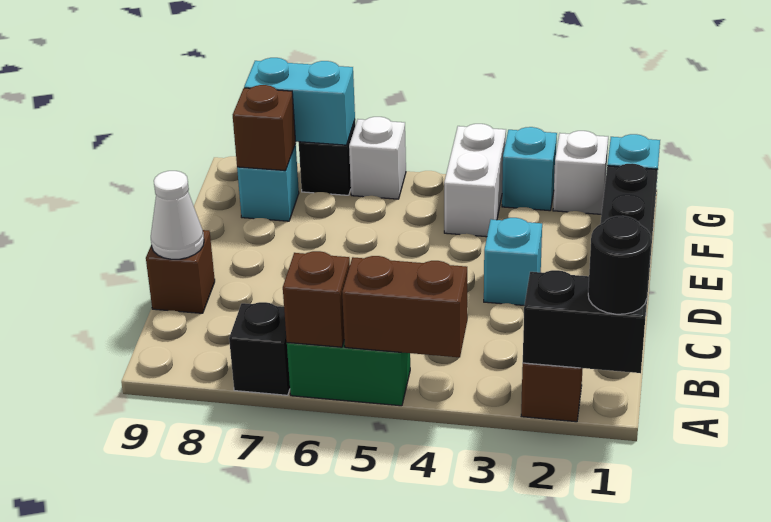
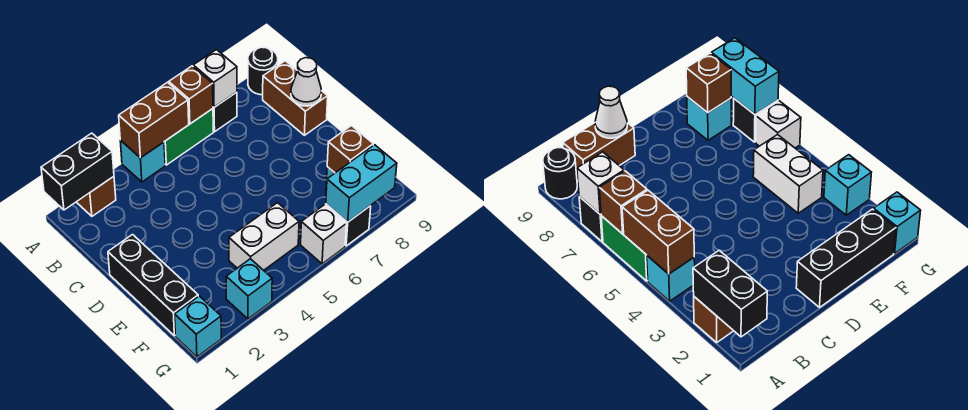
black 1x1 round brick [588,216,651,314] -> black 1x1 round brick moved to [248,47,278,95]
brown 1x1 brick [146,230,215,313] -> brown 1x2 brick [263,61,328,135]
cyan 1x1 brick [484,218,542,305] -> cyan 1x1 brick moved to [120,140,165,182]
white 1x2 brick [444,124,506,237] -> white 1x2 brick turned to [229,203,299,270]
white 1x1 brick [553,131,608,214] -> white 1x1 brick moved to [193,50,237,107]

